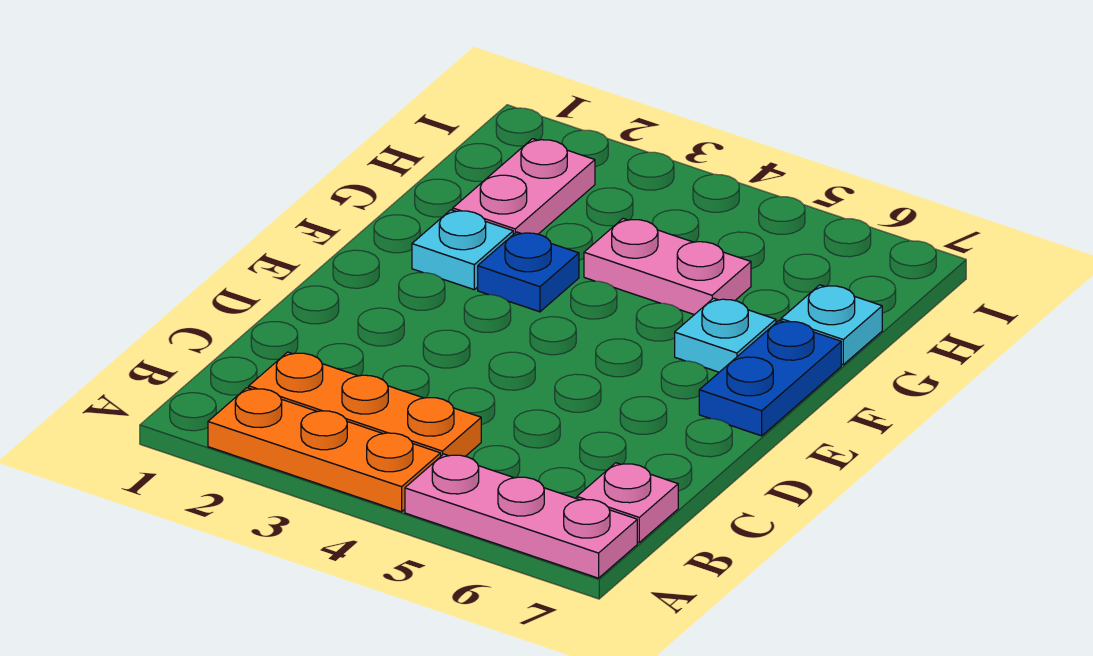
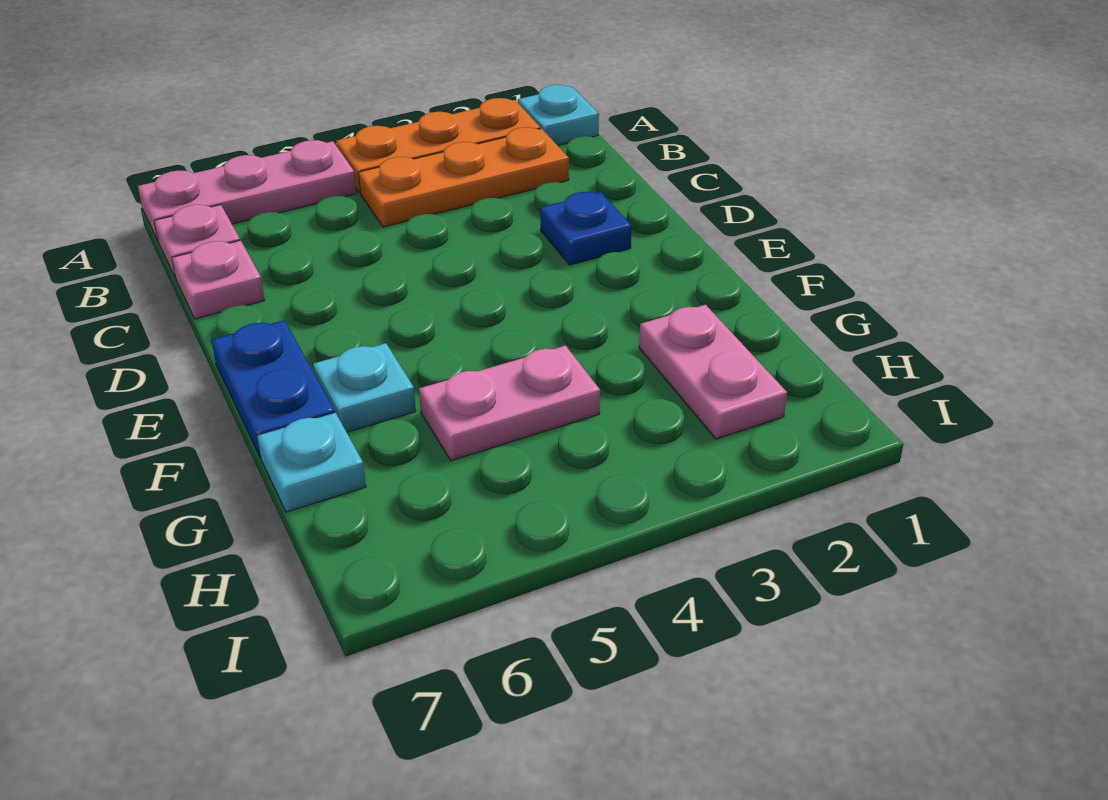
none -> pink 1x1 plate [172,241,264,319]
cyan 1x1 plate [412,210,513,290] -> cyan 1x1 plate moved to [518,85,599,145]
blue 1x1 plate [478,232,579,312] -> blue 1x1 plate moved to [540,192,632,265]

